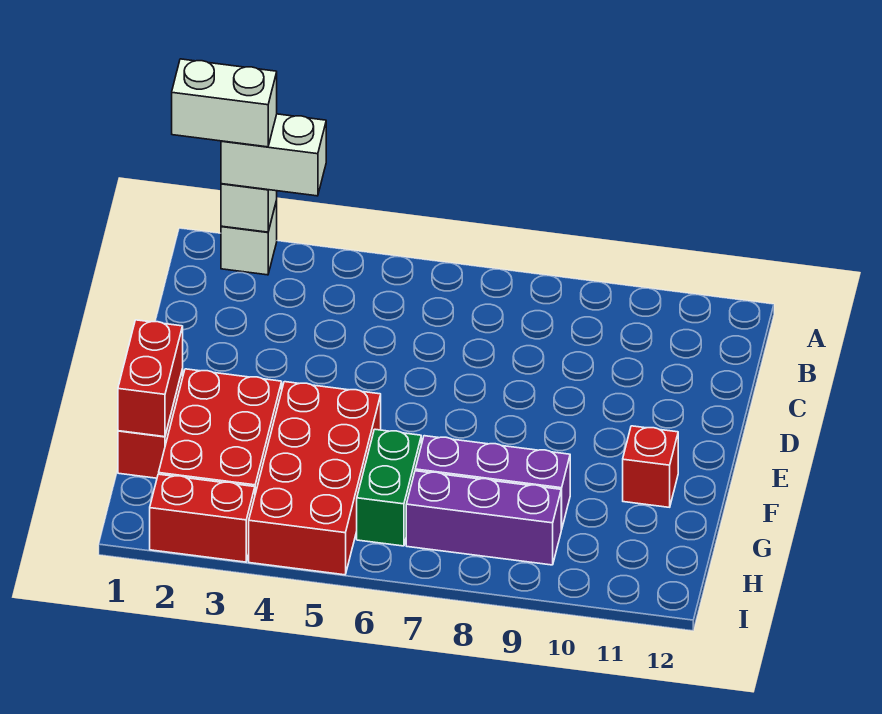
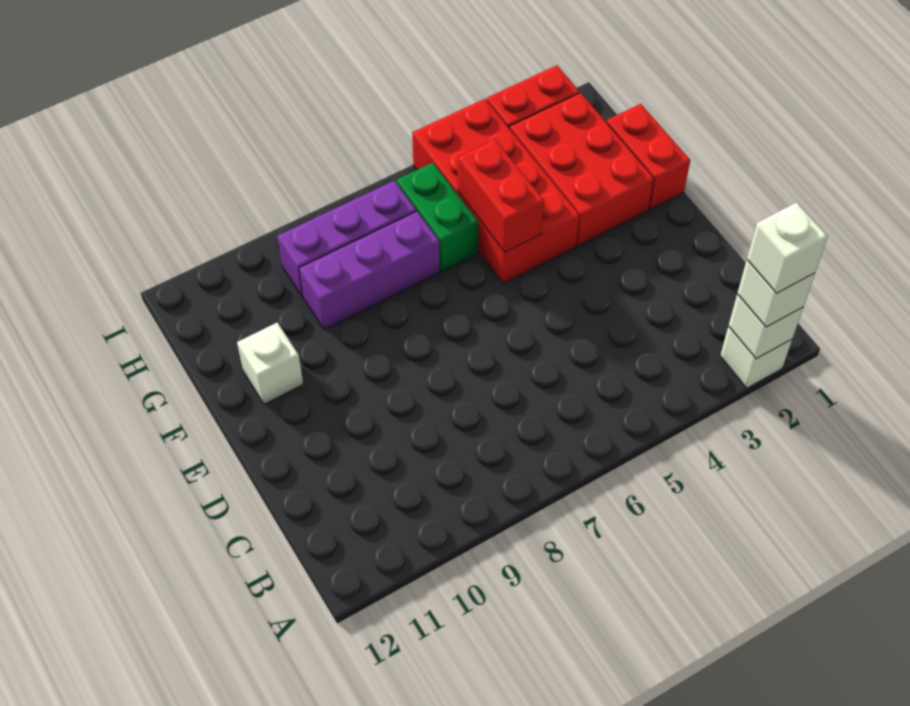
white 1x2 brick [172,59,277,147] -> white 1x1 brick [747,202,828,293]
white 1x2 brick [221,114,326,196] -> white 1x1 brick [737,260,815,327]
red 1x2 brick [118,320,183,437] -> red 1x2 brick moved to [458,140,544,252]
red 1x1 brick [623,426,678,507] -> white 1x1 brick [237,323,303,404]

